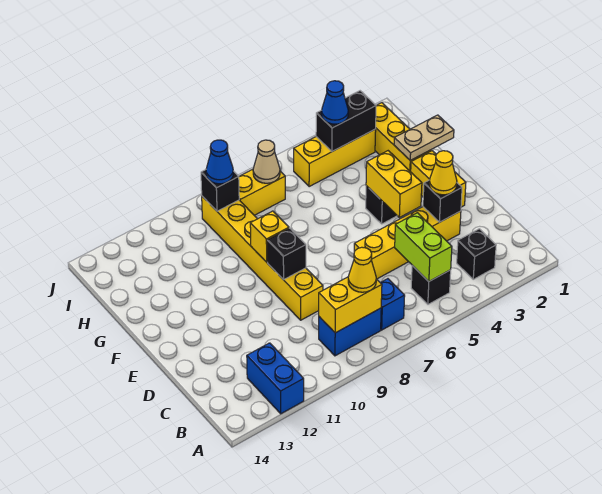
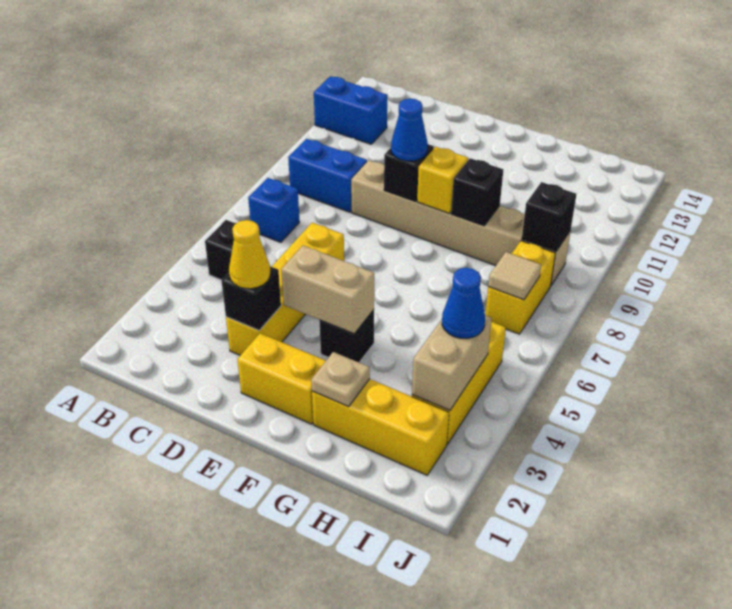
black 1x1 brick [457,229,496,279] -> black 1x1 brick moved to [451,158,503,226]
lime 1x2 brick [395,213,452,281] -> none
blue 1x2 brick [319,308,381,356] -> blue 1x2 brick turned to [288,139,367,212]
yellow 1x2 brick [319,277,382,333] -> none
yellow 1x1 cone [348,247,376,292] -> none
yellow 1x6 brick [202,196,323,320] -> tan 1x6 brick [351,160,571,285]
yellow 1x2 brick [366,151,422,218] -> tan 1x2 brick [281,246,374,334]
tan 1x2 plate [394,115,454,161] -> tan 1x1 plate [311,352,370,406]
black 1x2 brick [316,91,376,151] -> tan 1x2 brick [412,315,492,410]
tan 1x1 cone [253,140,280,183] -> tan 1x1 tile [488,252,541,300]
blue 1x1 cone [206,140,233,184] -> blue 1x1 cone moved to [391,99,428,161]

